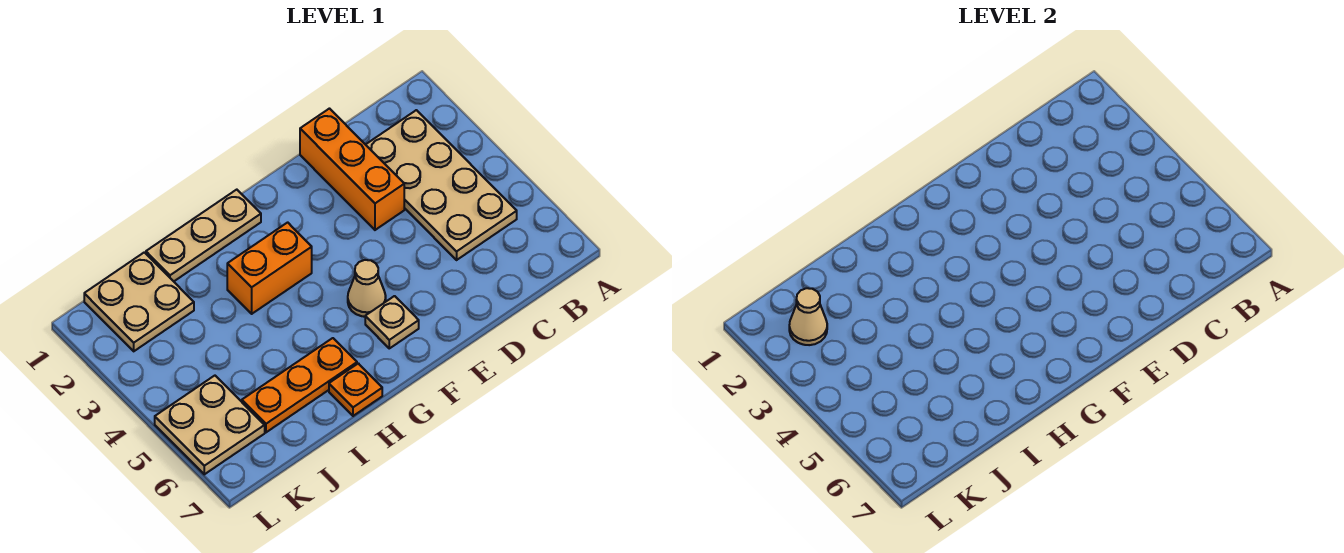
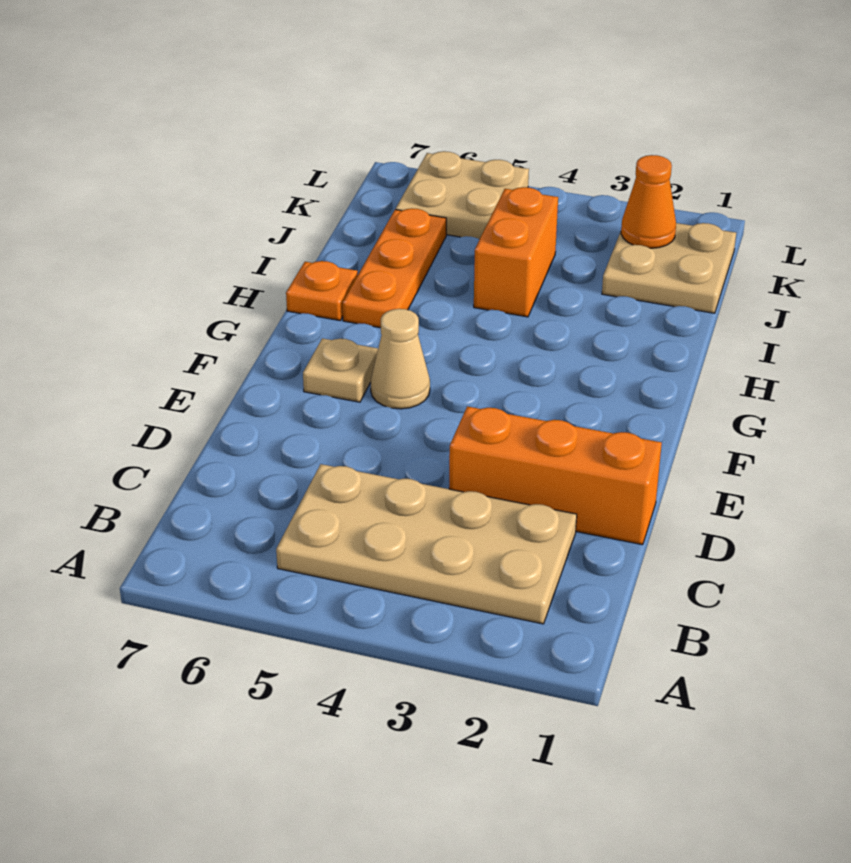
tan 1x3 plate [146,190,261,281] -> none
orange 1x2 brick [227,222,312,314] -> orange 1x2 brick moved to [474,187,558,317]
tan 1x1 cone [789,288,827,345] -> orange 1x1 cone [621,155,676,248]

